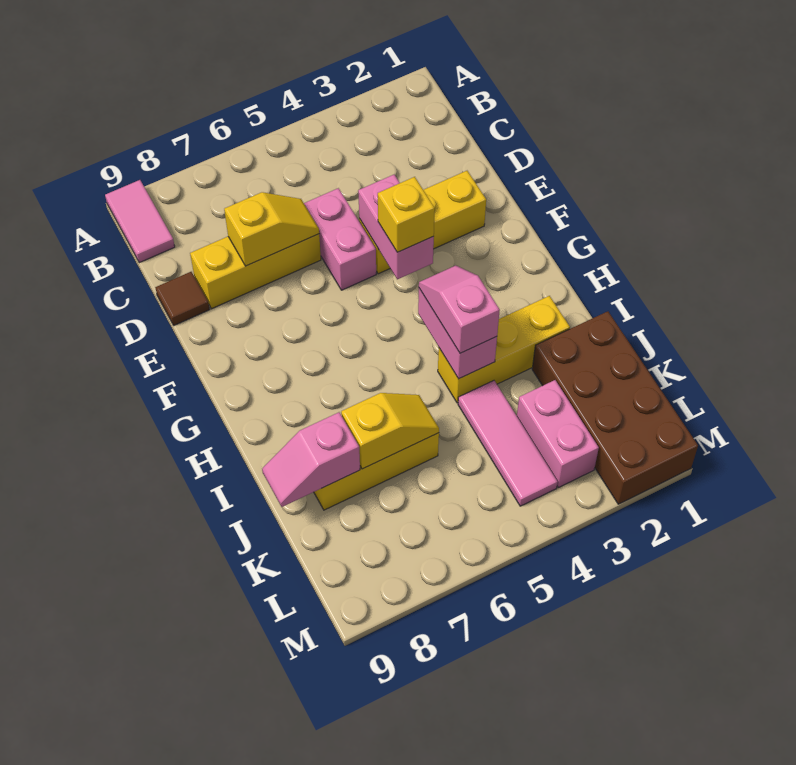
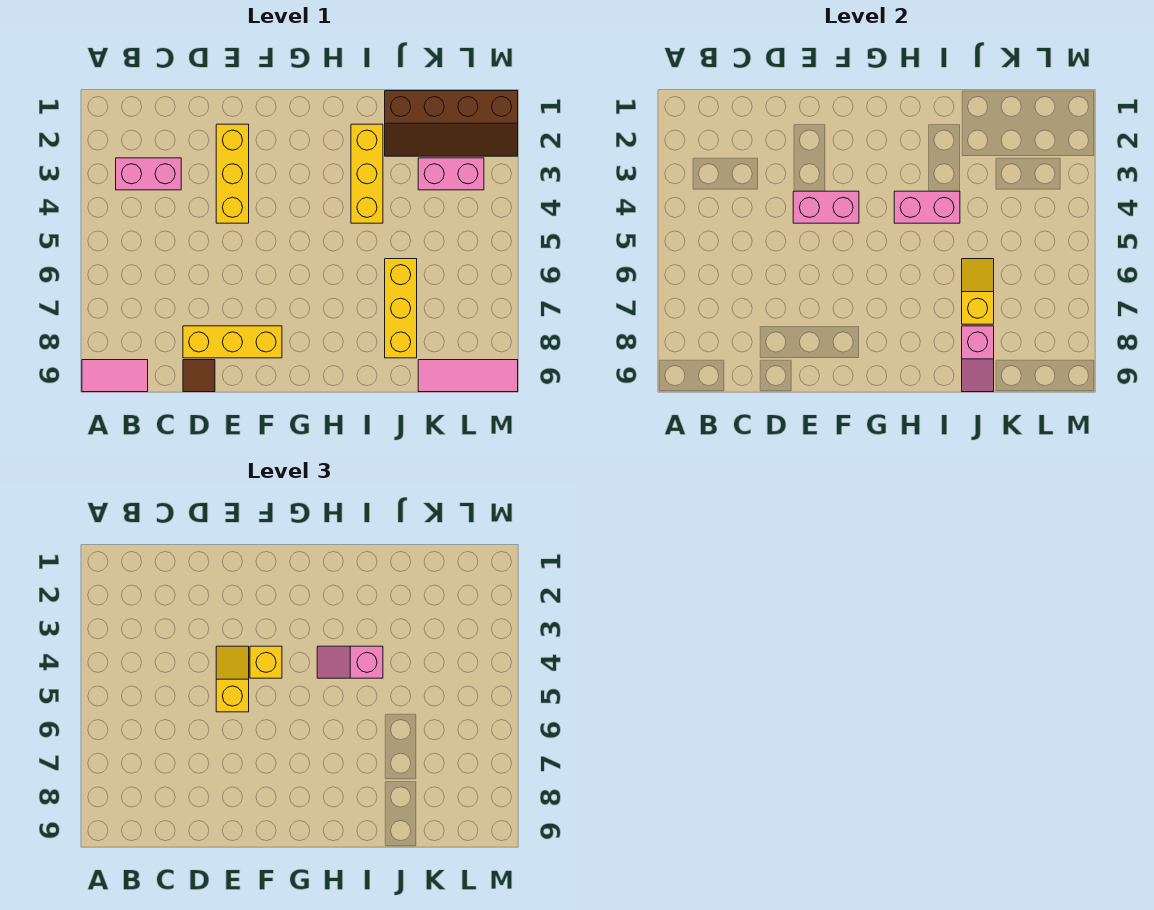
pink 1x2 brick [304,188,376,290] -> pink 1x2 brick moved to [116,158,181,190]
yellow 1x3 brick [190,234,321,309] -> yellow 1x3 brick turned to [183,326,282,358]
yellow 1x2 slope [224,192,319,266] -> yellow 1x2 slope moved to [216,646,249,712]
brown 2x4 brick [532,311,698,504] -> brown 2x4 slope [385,91,518,156]
pink 1x3 tile [458,381,558,506] -> pink 1x3 tile moved to [418,360,518,392]

